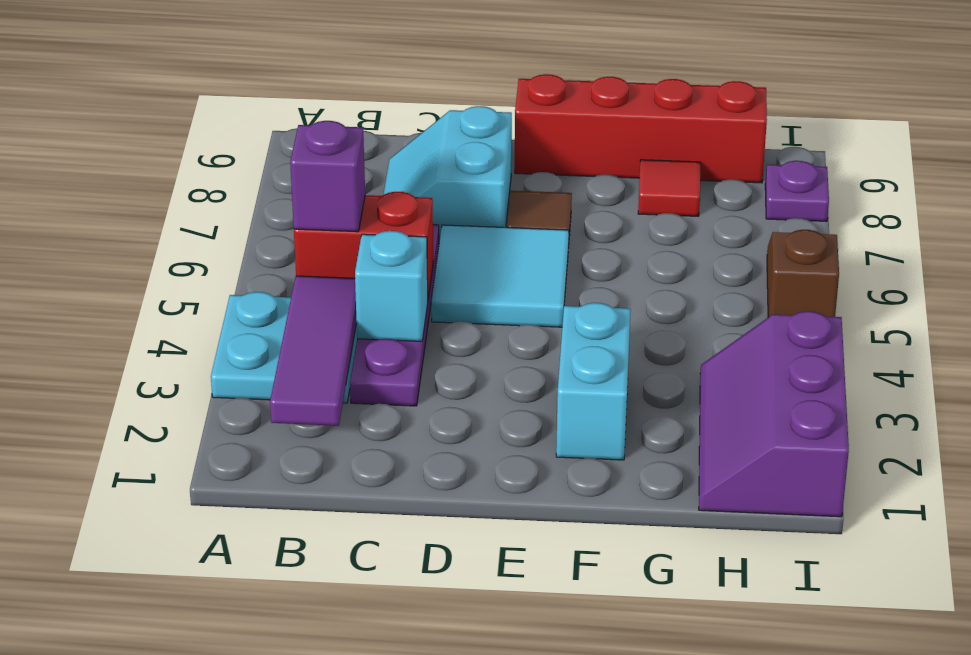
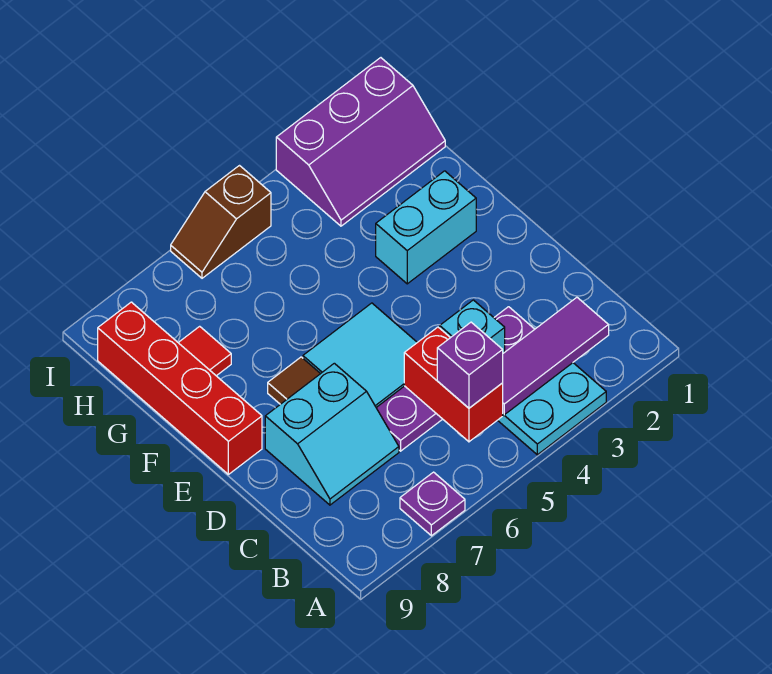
purple 1x1 plate [765,161,829,221] -> purple 1x1 plate moved to [400,472,465,536]

